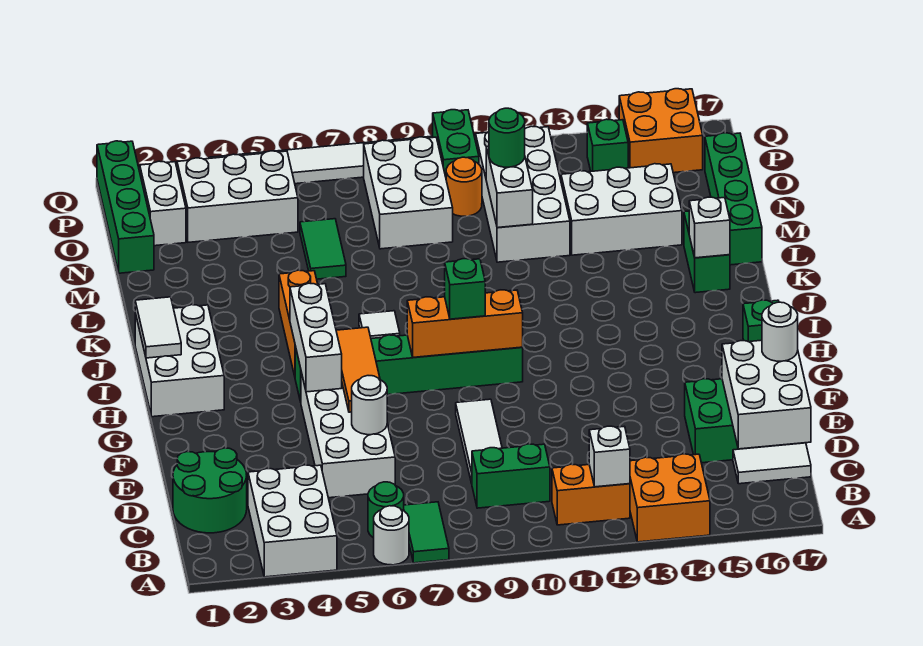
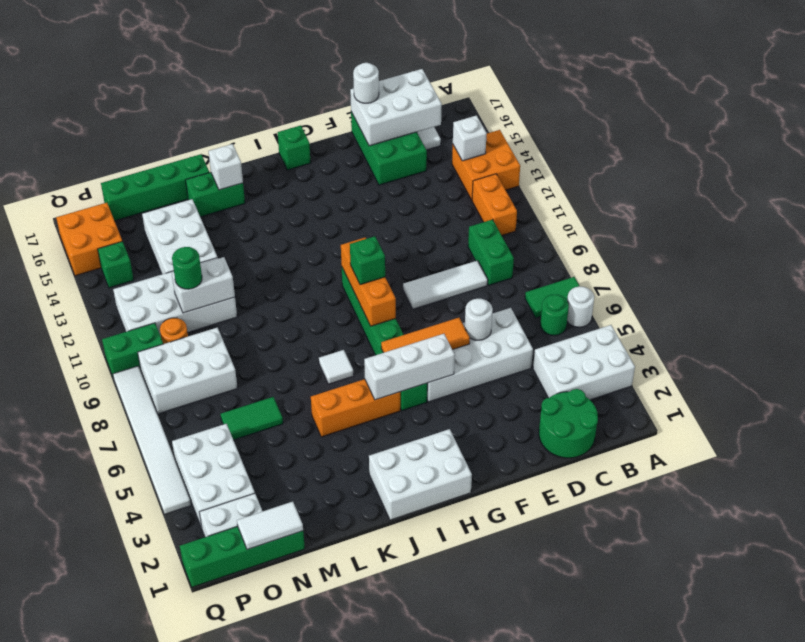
white 1x1 brick [589,426,630,487] -> white 1x1 brick moved to [453,116,487,161]
white 1x2 tile [135,297,181,358] -> white 1x2 tile moved to [237,502,303,550]

